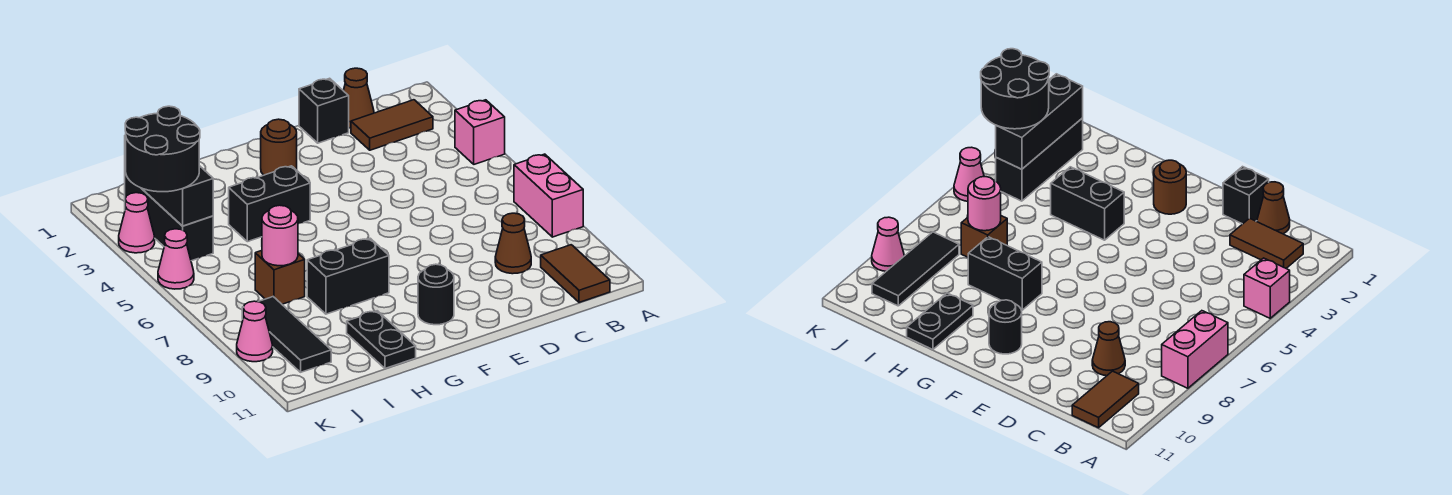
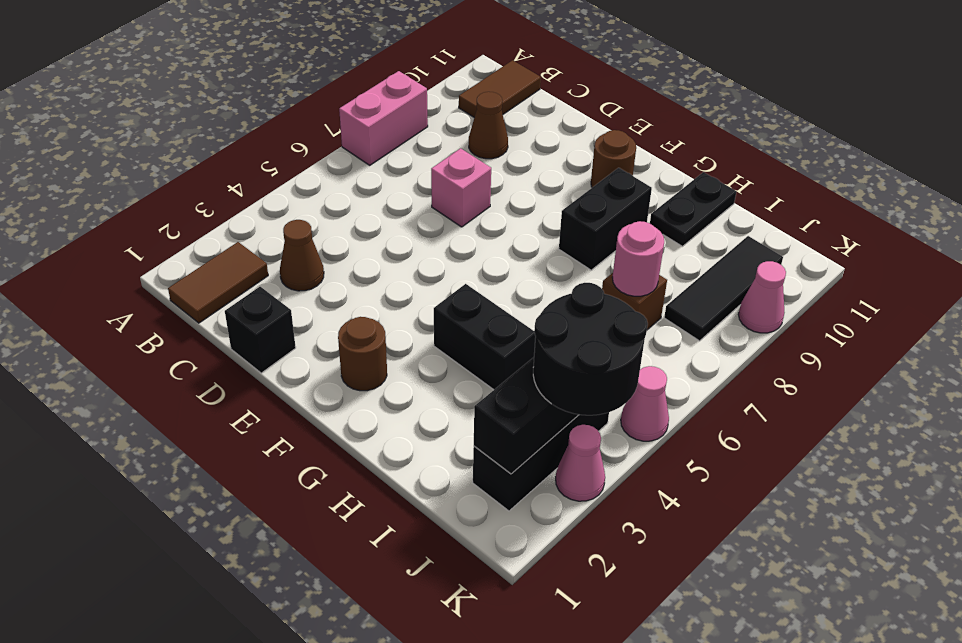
pink 1x1 brick [455,100,505,164] -> pink 1x1 brick moved to [431,148,491,227]
brown 1x2 tile [351,100,433,150] -> brown 1x2 tile turned to [168,242,268,323]
brown 1x1 cone [343,68,374,128] -> brown 1x1 cone moved to [280,220,324,291]
black 1x1 round brick [418,264,454,325] -> brown 1x1 round brick [591,130,636,187]
black 1x2 brick [307,238,389,314] -> black 1x2 brick turned to [559,168,652,270]

